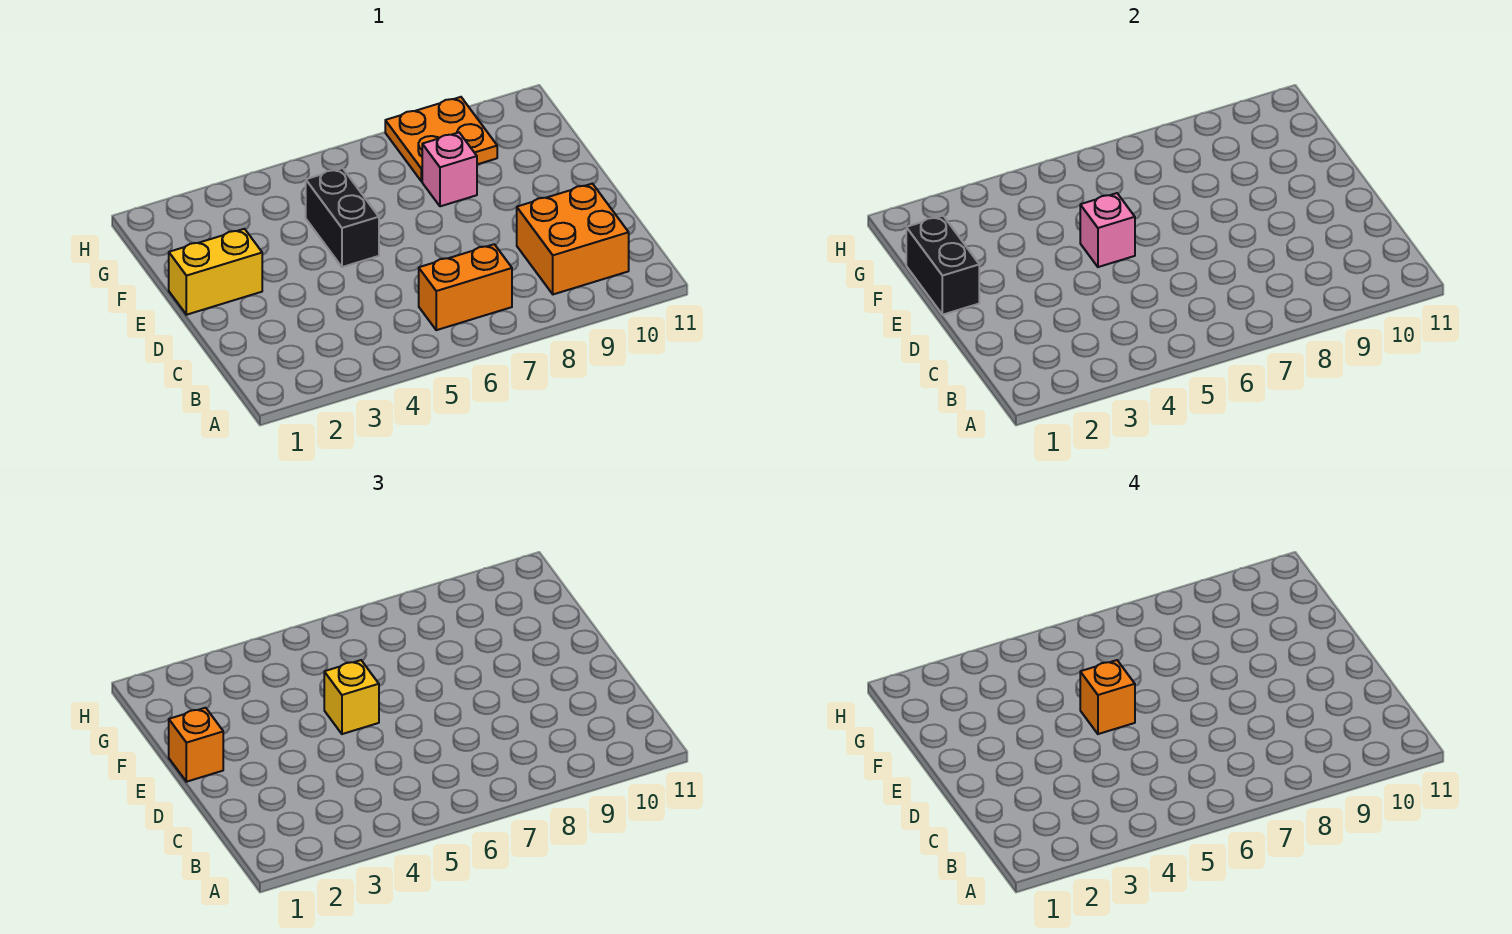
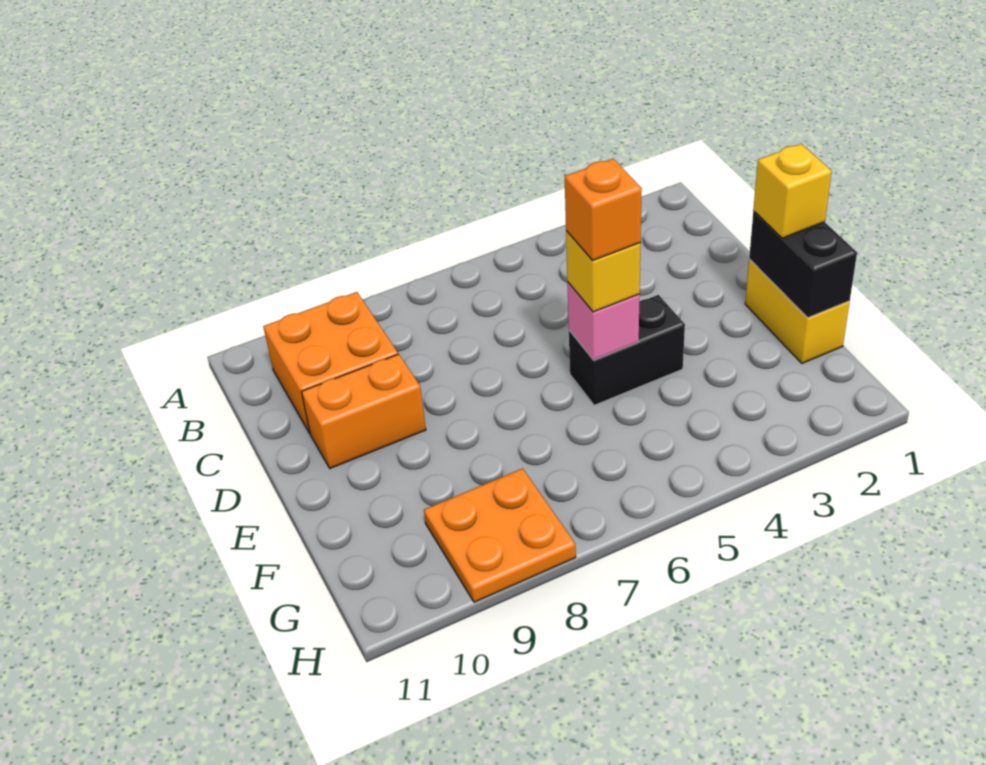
orange 1x2 brick [419,244,512,330] -> orange 1x2 brick moved to [302,354,426,468]
yellow 1x2 brick [169,229,262,315] -> yellow 1x2 brick turned to [745,259,850,363]
orange 1x1 brick [169,708,223,782] -> yellow 1x1 brick [753,144,832,238]
black 1x2 brick [306,168,379,267] -> black 1x2 brick turned to [569,295,685,405]
pink 1x1 brick [422,133,477,206] -> none

